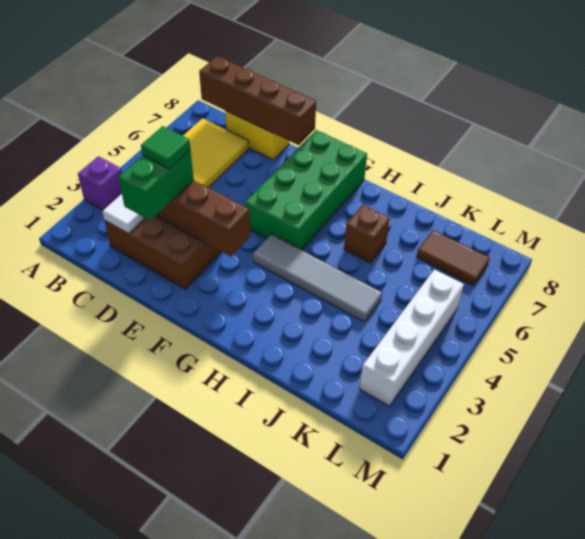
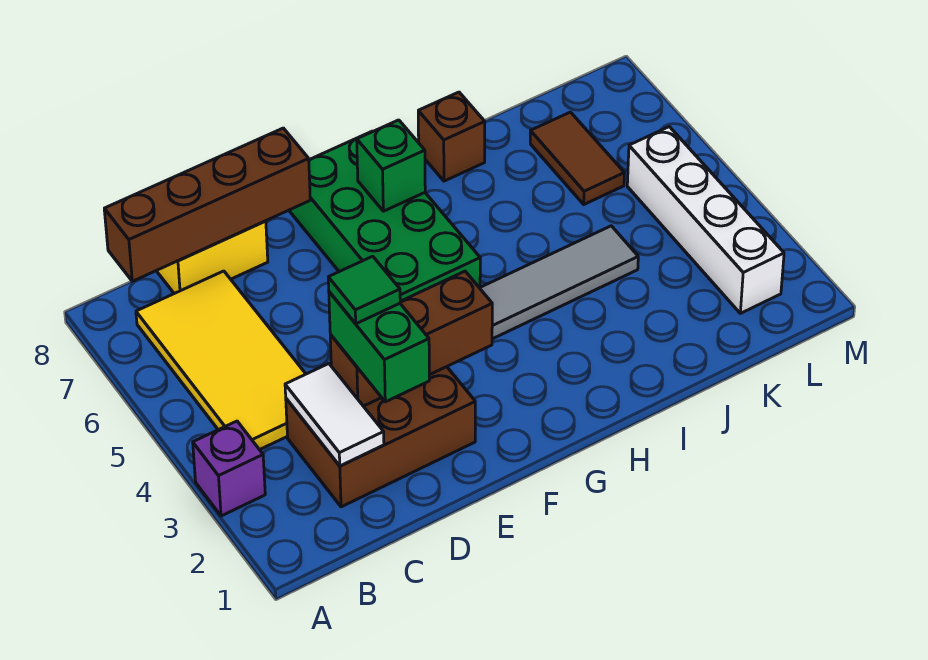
none -> green 1x1 brick [357,120,425,211]
brown 1x1 brick [344,205,390,263] -> brown 1x1 brick moved to [418,92,485,181]
brown 1x2 tile [417,230,490,286] -> brown 1x2 tile turned to [530,112,624,204]

